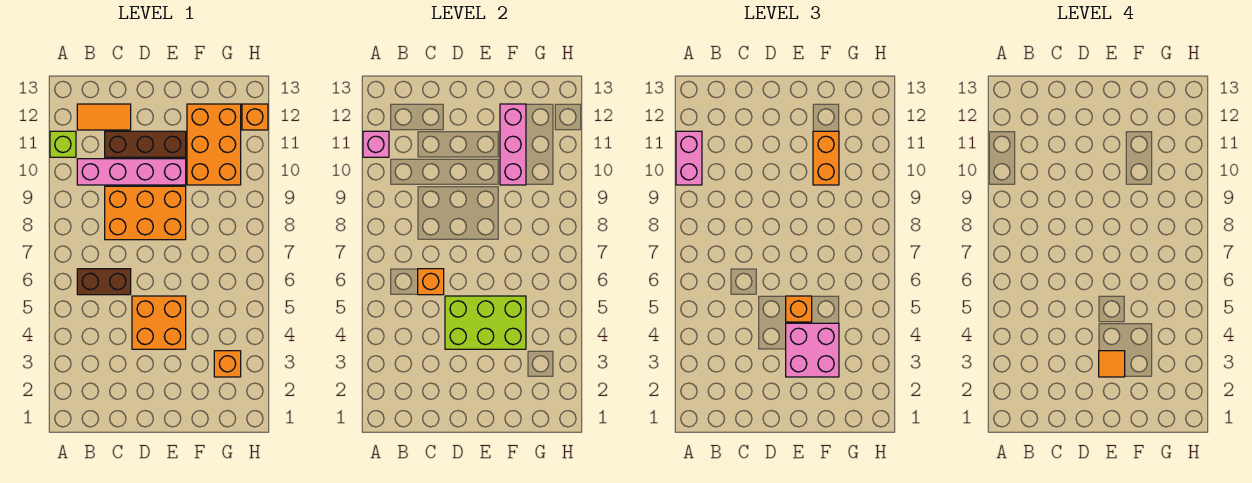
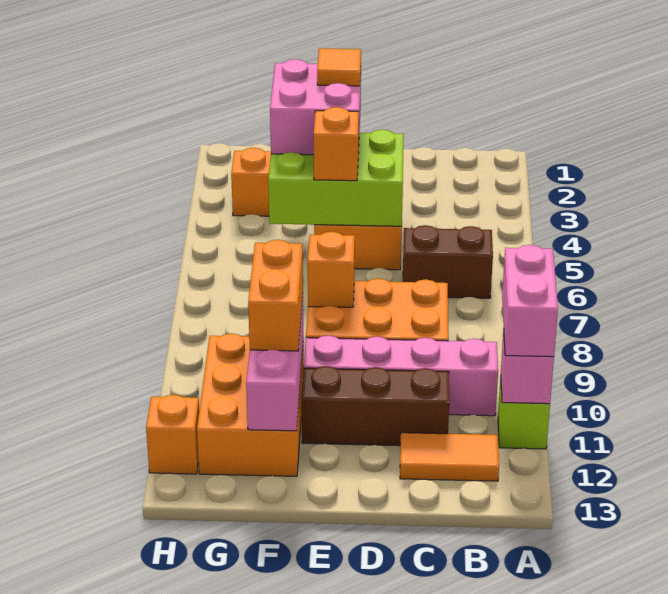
orange 1x1 brick [418,269,444,295] -> orange 1x1 brick moved to [308,232,355,307]

